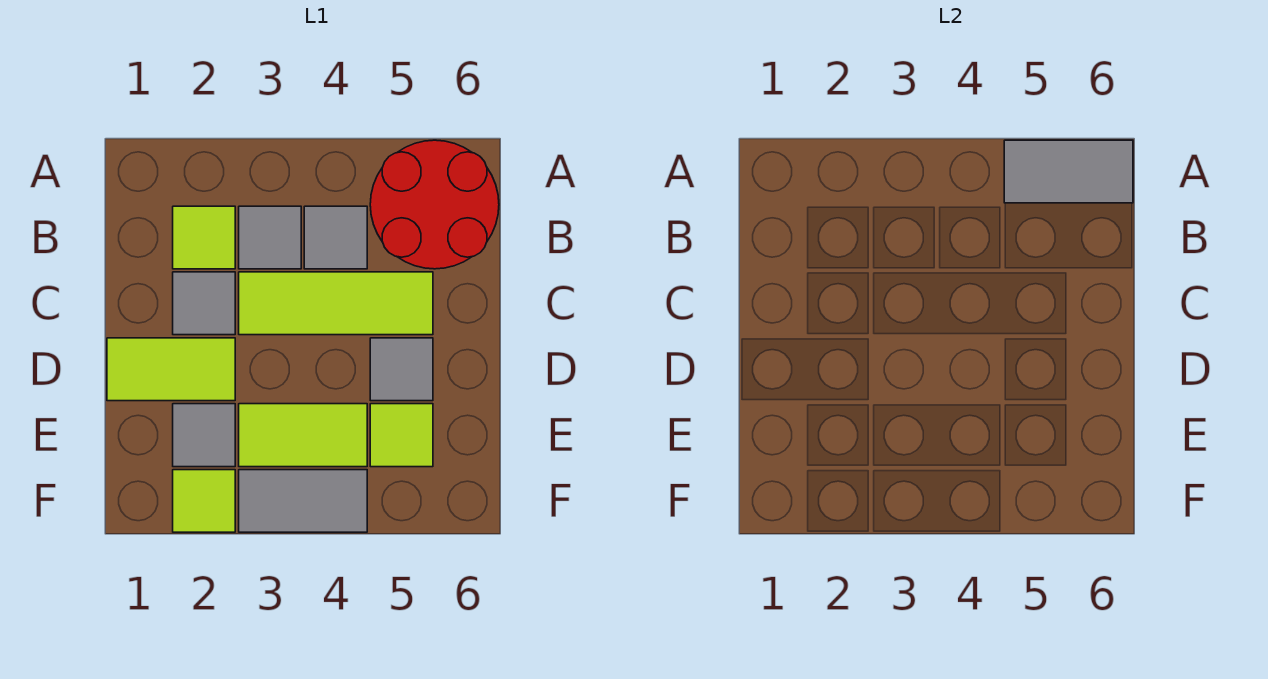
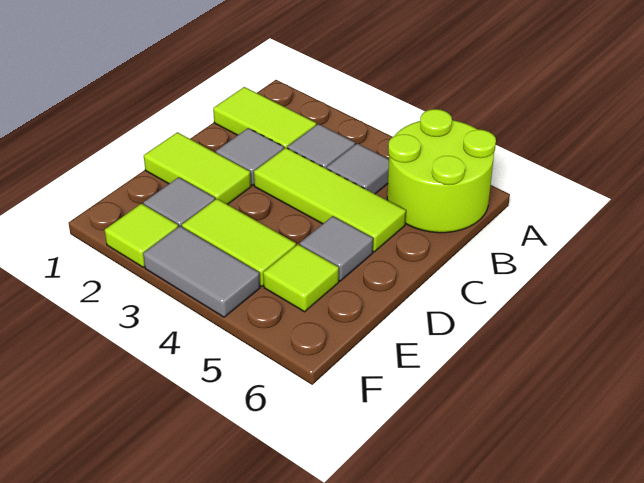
red 2x2 round brick [370,140,499,269] -> lime 2x2 round brick [387,109,496,233]
grey 1x2 tile [1004,140,1133,203] -> none
lime 1x1 tile [173,206,235,269] -> lime 1x2 tile [213,87,316,149]

